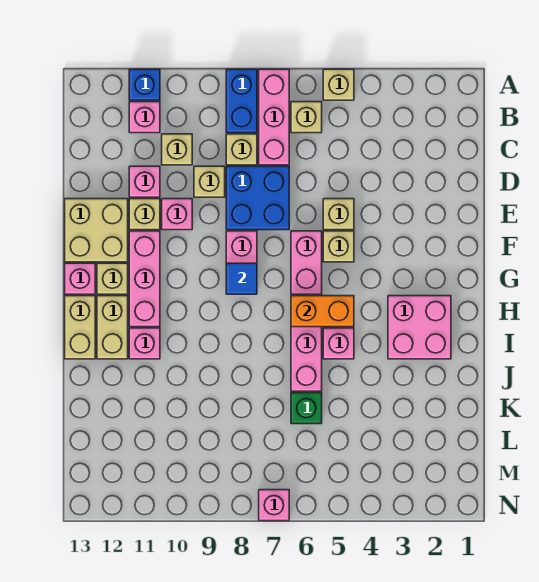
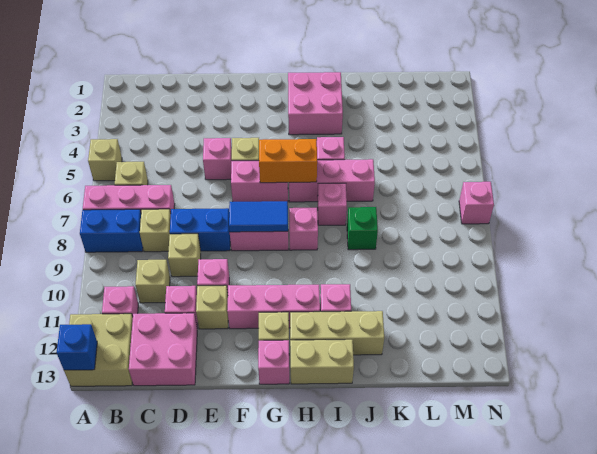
blue 1x1 brick [129,69,160,100] -> blue 1x1 brick moved to [57,324,97,370]
none -> pink 2x2 brick [129,313,197,386]
blue 2x2 brick [226,166,289,230] -> blue 1x2 brick [170,208,230,251]
tan 1x1 brick [323,199,354,230] -> pink 1x1 brick [203,138,232,180]
tan 2x2 brick [65,199,128,262] -> tan 2x2 brick moved to [64,314,133,386]
blue 1x1 tile [226,263,257,294] -> blue 1x2 tile [229,201,288,232]
orange 1x2 brick [291,296,354,327] -> orange 1x2 brick turned to [259,139,317,183]
none -> pink 1x1 brick [289,208,318,250]
tan 1x2 brick [97,296,128,359] -> tan 1x3 brick [290,311,384,355]
none -> pink 1x1 brick [318,183,347,225]
green 1x1 brick [291,393,322,424] -> green 1x1 brick moved to [347,207,378,250]

